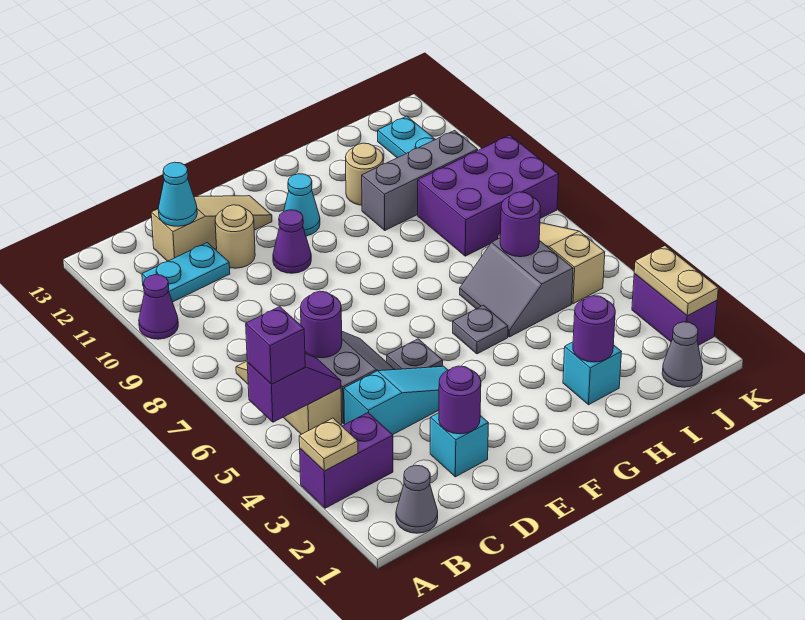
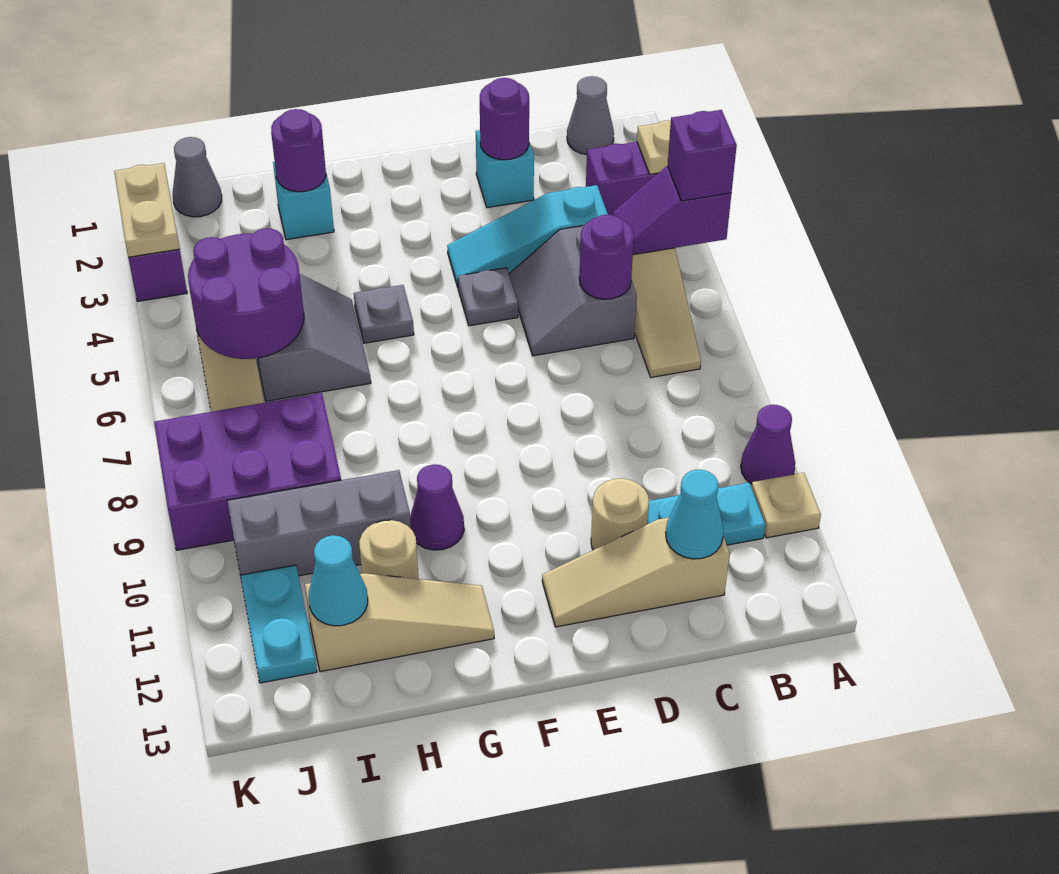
none -> tan 1x1 plate [751,473,821,538]
purple 1x1 cone [273,210,311,273] -> purple 1x1 cone moved to [410,464,464,550]
cyan 1x1 cone [284,174,320,236] -> cyan 1x1 cone moved to [309,535,368,626]
none -> tan 1x3 slope [305,573,494,672]
purple 1x1 round brick [500,192,541,257] -> purple 2x2 round brick [188,228,304,359]

